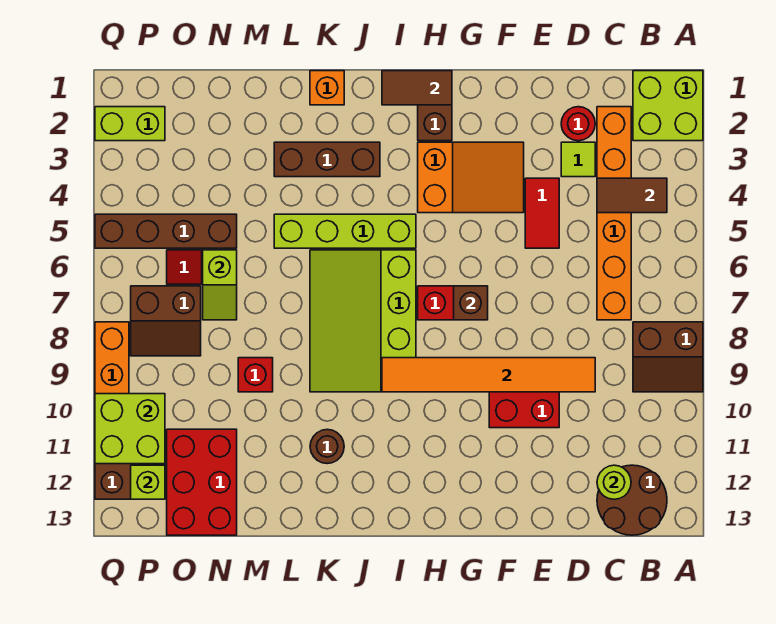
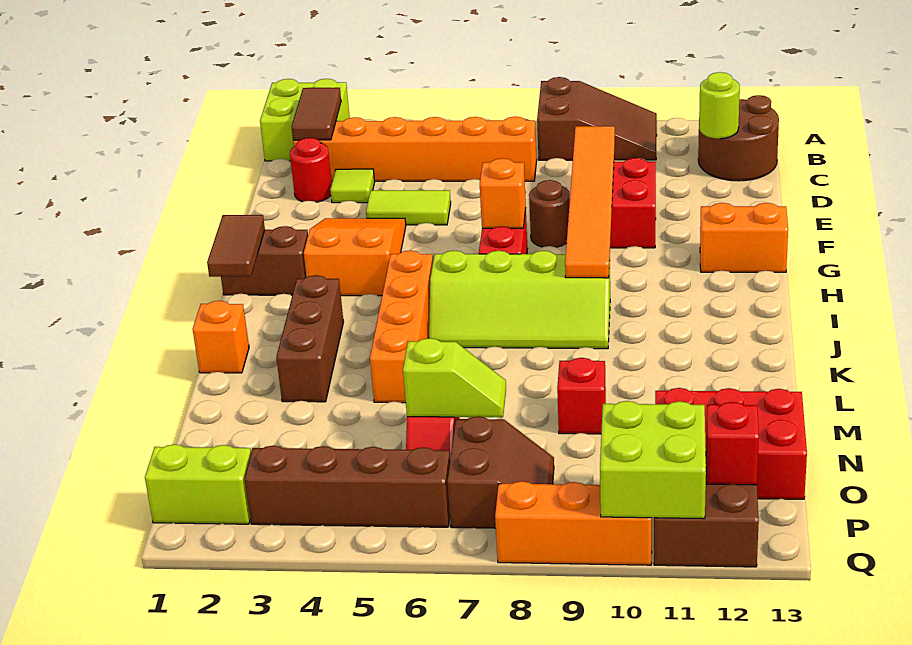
brown 2x2 slope [633,322,703,392] -> brown 2x3 slope [537,77,657,160]
brown 1x2 tile [597,178,667,213] -> brown 1x2 tile moved to [292,88,341,140]
red 1x2 tile [525,178,559,248] -> lime 1x2 tile [366,190,451,225]
brown 1x1 brick [454,286,488,320] -> orange 1x1 brick [480,158,526,228]
none -> orange 1x2 brick [700,203,788,272]
lime 1x4 brick [274,214,416,248] -> orange 1x4 brick [370,250,433,403]
lime 3x4 slope [310,250,416,392] -> lime 2x4 slope [429,251,610,349]
brown 1x1 round brick [310,429,344,464] -> brown 1x1 round brick moved to [529,180,570,247]
brown 1x4 brick [95,214,237,248] -> brown 1x4 brick turned to [245,446,450,527]
lime 1x2 brick [95,107,165,141] -> lime 1x2 brick turned to [145,444,251,524]
lime 1x1 brick [131,465,165,499] -> red 1x1 brick [706,402,759,485]

